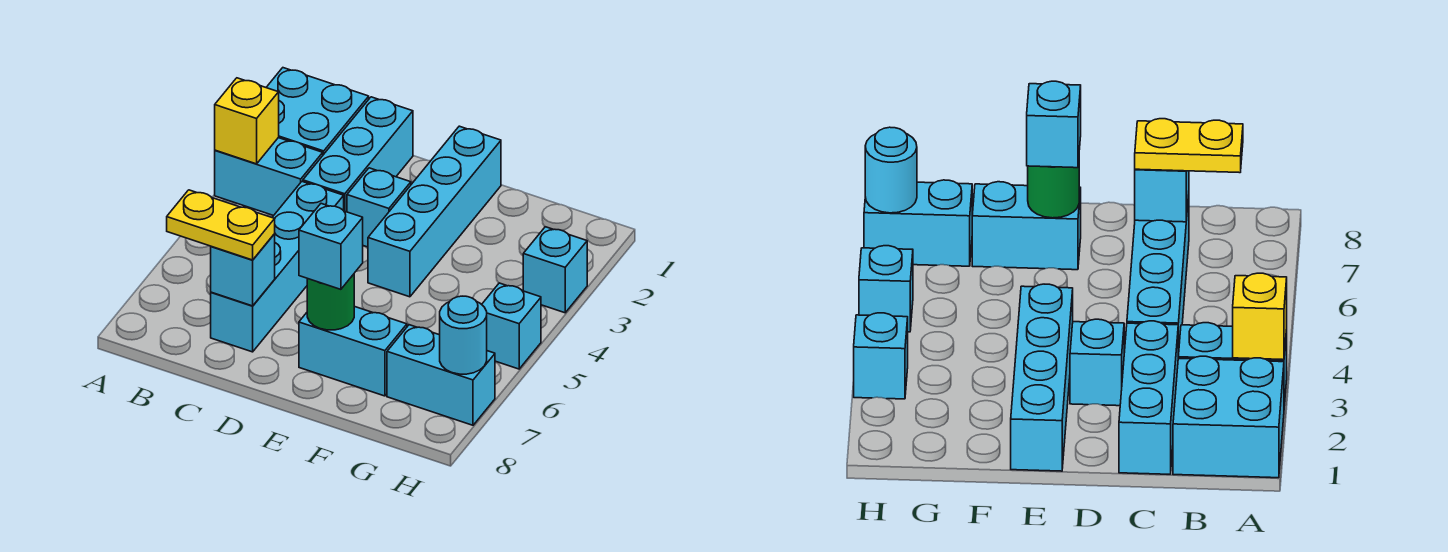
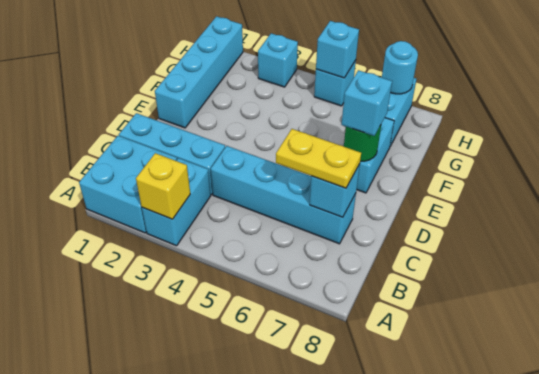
yellow 1x2 plate [167,190,275,260] -> yellow 1x2 plate turned to [276,129,361,188]
cyan 1x1 brick [347,168,411,247] -> cyan 1x1 brick moved to [316,21,359,78]
cyan 1x4 brick [368,126,501,297] -> cyan 1x4 brick turned to [155,16,243,128]

